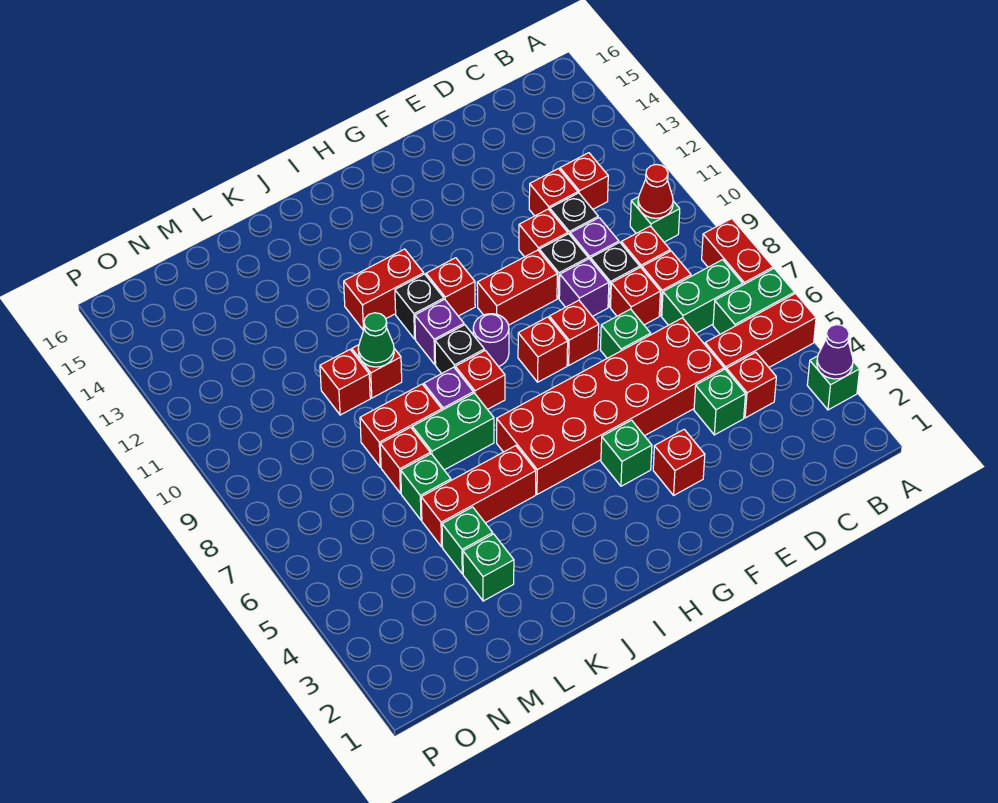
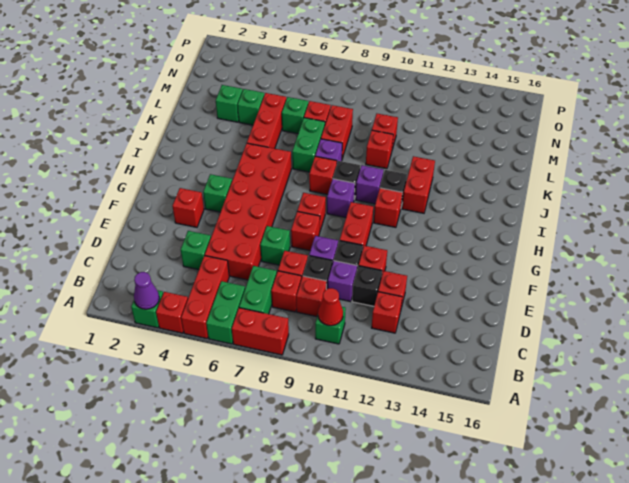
red 1x1 brick [726,352,776,418] -> red 1x1 brick moved to [156,292,188,333]
purple 1x1 round brick [473,314,509,367] -> purple 1x1 brick [327,179,355,218]
green 1x1 cone [358,313,394,367] -> none

